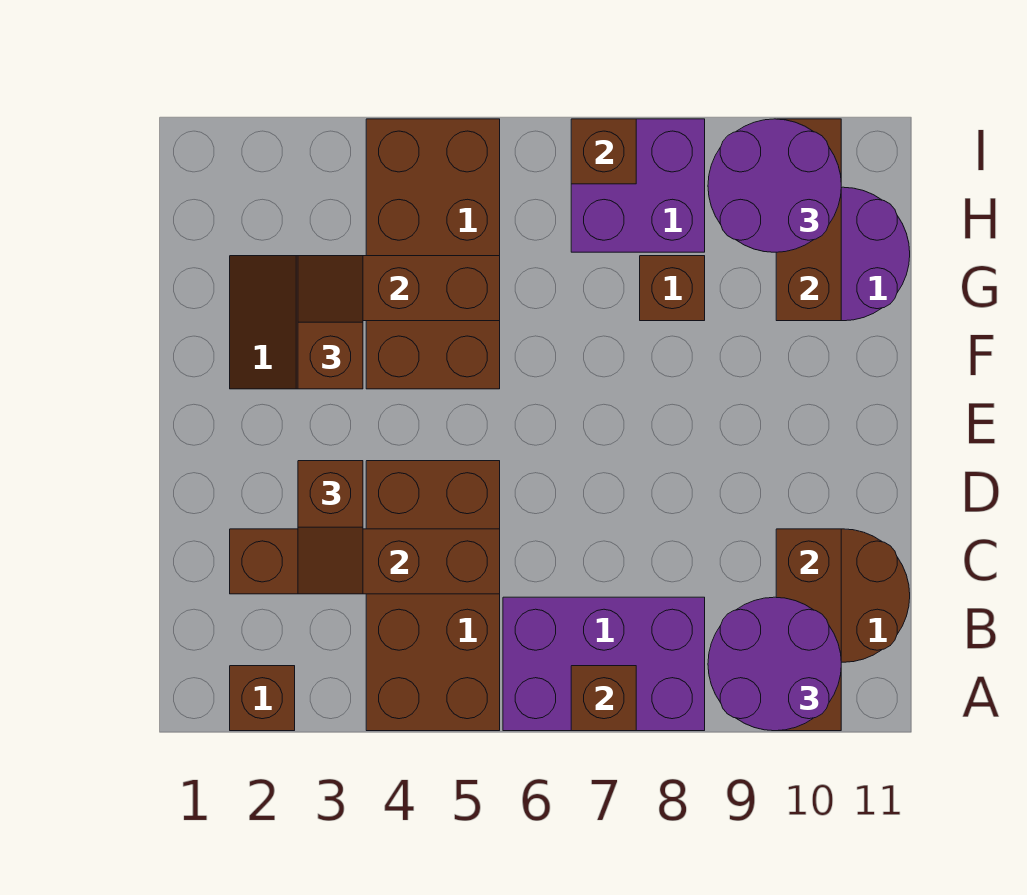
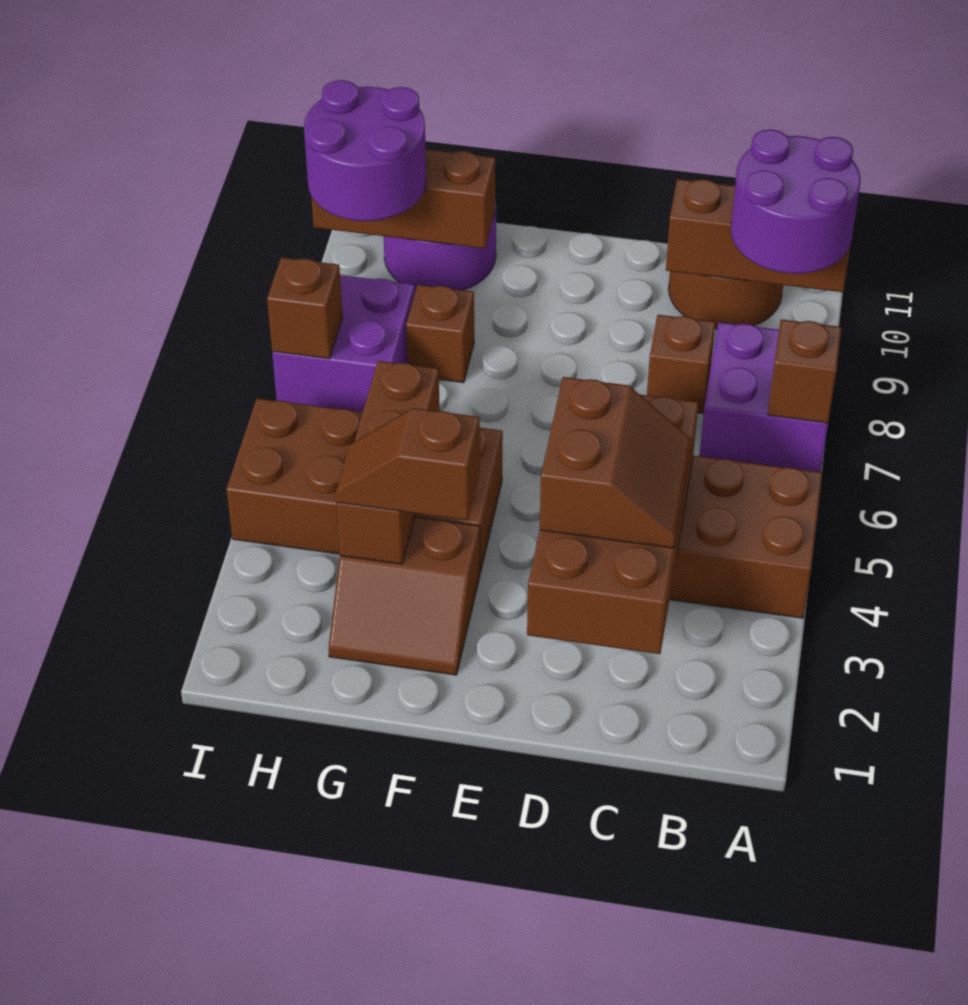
brown 1x1 brick [230,666,295,731] -> brown 1x1 brick moved to [647,315,715,414]
purple 2x3 brick [503,597,705,731] -> purple 2x2 brick [700,322,828,472]
brown 1x4 brick [230,529,500,594] -> brown 2x4 brick [527,395,698,654]
brown 1x2 slope [298,461,363,594] -> brown 2x2 slope [540,377,691,548]

